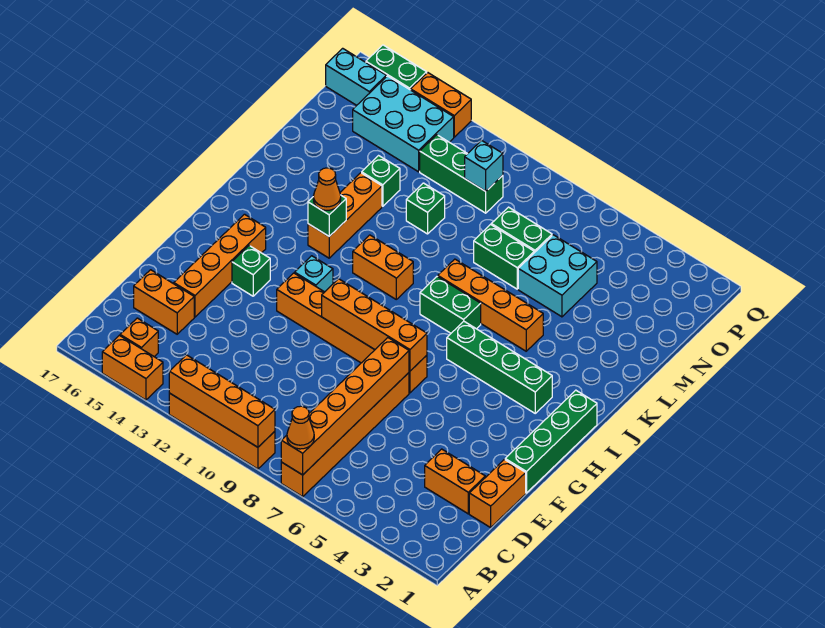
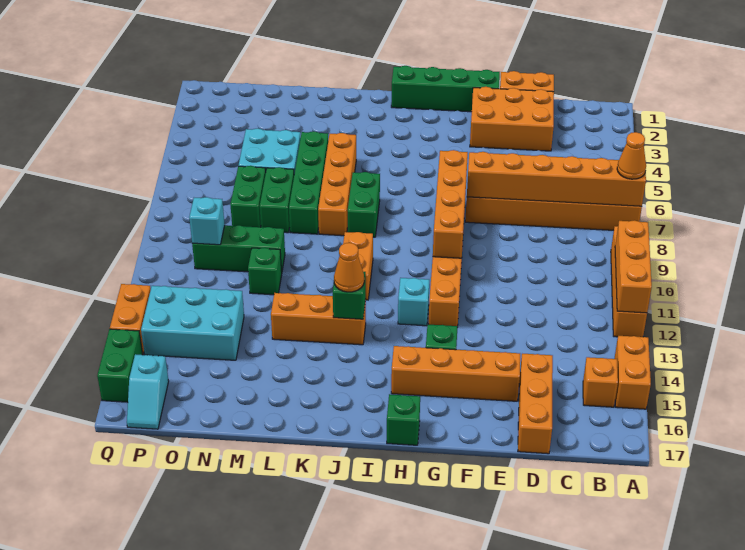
orange 1x4 brick [169,355,275,447] -> orange 1x3 brick [615,220,652,313]
orange 1x2 brick [425,449,485,514] -> orange 2x3 brick [470,87,554,151]
orange 1x2 brick [134,270,194,334] -> orange 1x3 brick [518,354,553,454]
green 1x4 brick [447,321,552,413] -> green 1x4 brick moved to [289,131,328,234]
green 1x1 brick [362,156,400,206] -> green 1x1 brick moved to [387,394,420,445]
green 1x3 brick [420,135,503,213] -> green 1x3 brick turned to [192,225,285,272]
cyan 2x3 brick [353,76,454,172] -> cyan 2x3 brick turned to [141,286,244,360]
cyan 1x2 brick [326,48,386,105] -> cyan 1x2 slope [127,354,169,429]

